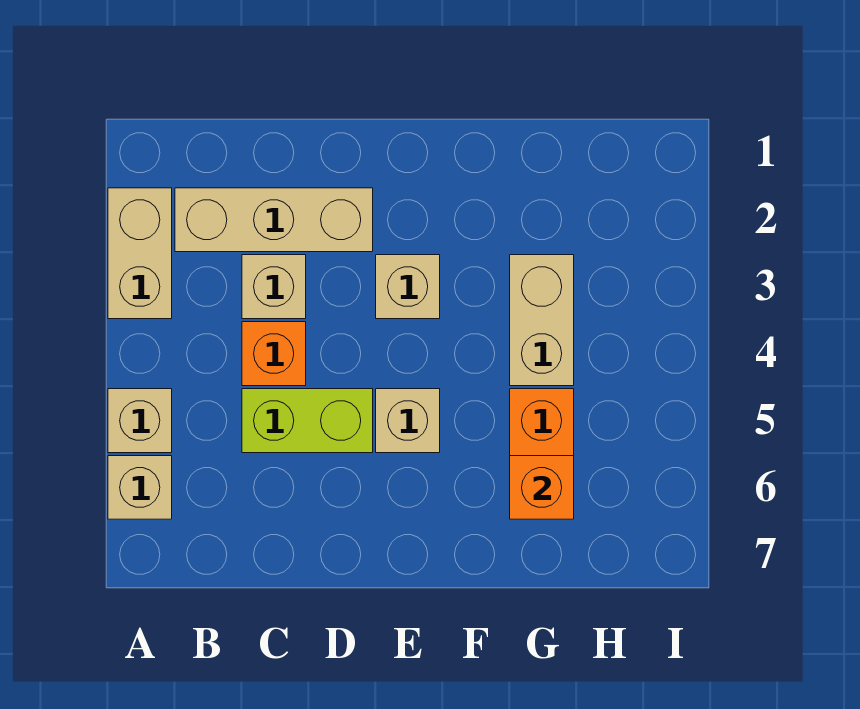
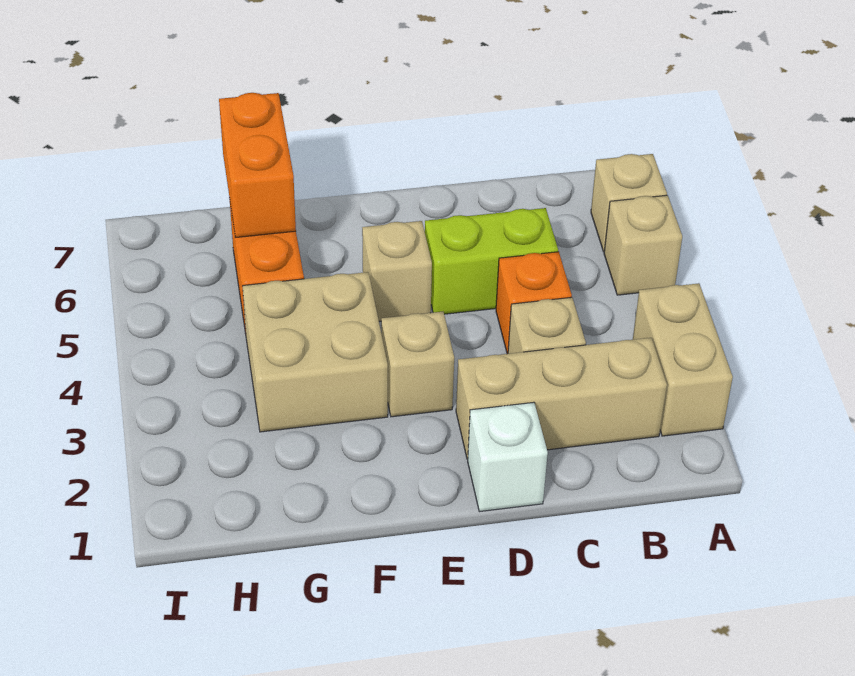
none -> white 1x1 brick [468,402,548,512]
tan 1x2 brick [510,255,574,386] -> tan 2x2 brick [242,272,388,432]
orange 1x1 brick [510,456,574,519] -> orange 1x2 brick [219,93,296,238]

